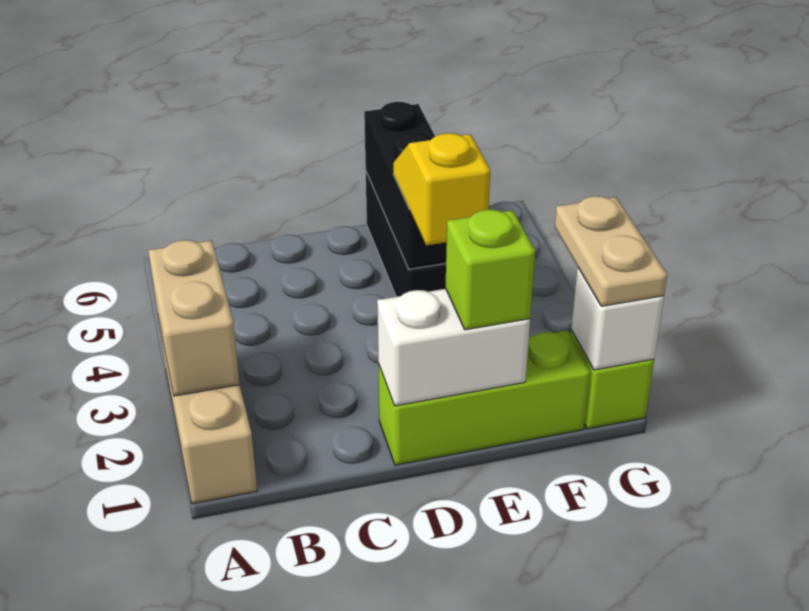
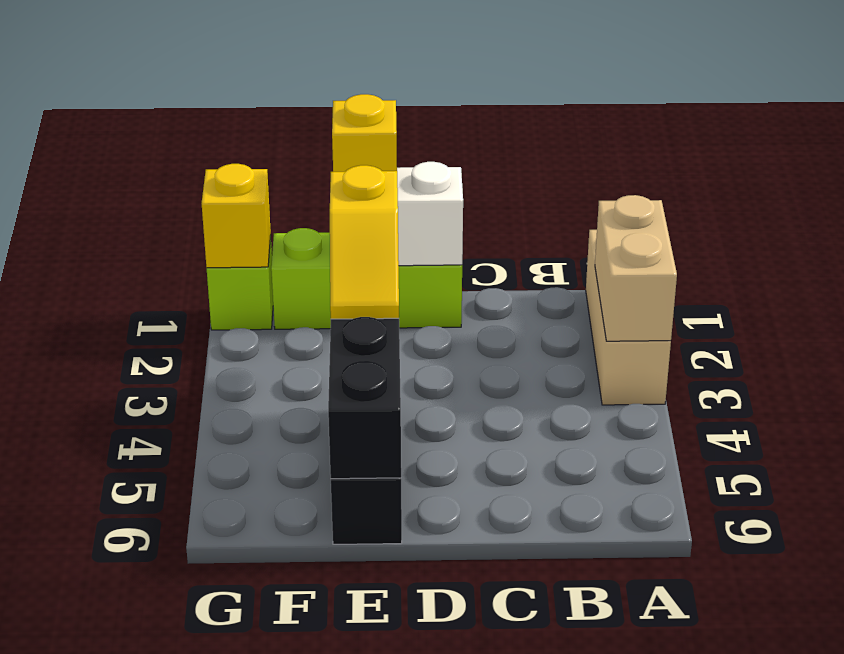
lime 1x1 brick [445,210,535,330] -> yellow 1x1 brick [332,94,397,172]
white 1x1 brick [571,267,664,370] -> yellow 1x1 brick [202,164,271,268]
tan 1x2 plate [555,196,667,306] -> none

